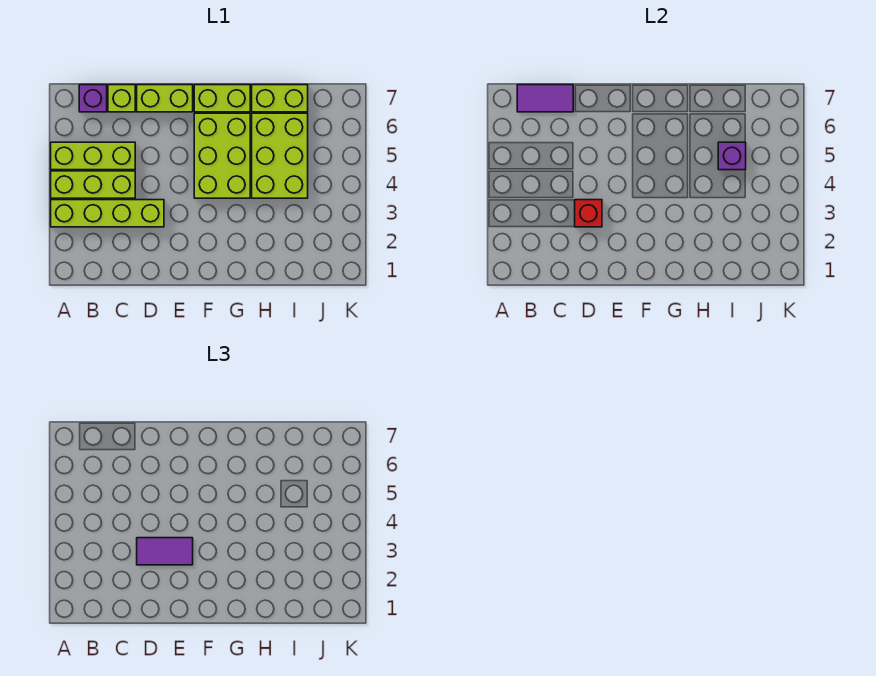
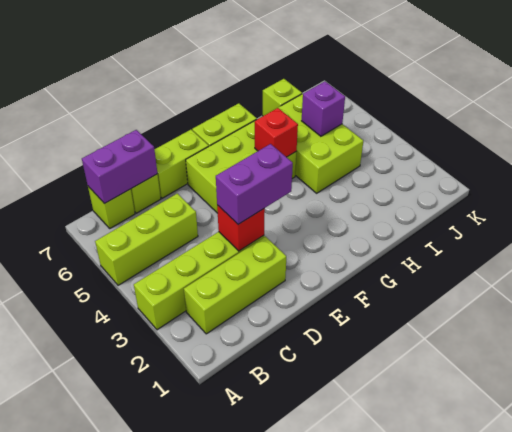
lime 1x3 brick [51,171,135,198] -> lime 1x3 brick moved to [184,236,286,334]
purple 1x1 brick [79,85,107,112] -> lime 1x1 brick [88,187,135,228]
purple 1x2 tile [517,85,573,112] -> purple 1x2 brick [82,130,157,204]
purple 1x2 tile [137,538,193,565] -> purple 1x2 brick [216,144,293,224]
lime 2x3 brick [194,113,250,198] -> lime 2x3 brick turned to [186,121,296,213]
none -> red 1x1 brick [255,108,298,157]
lime 1x2 brick [252,85,308,112] -> lime 1x1 brick [263,79,302,116]

